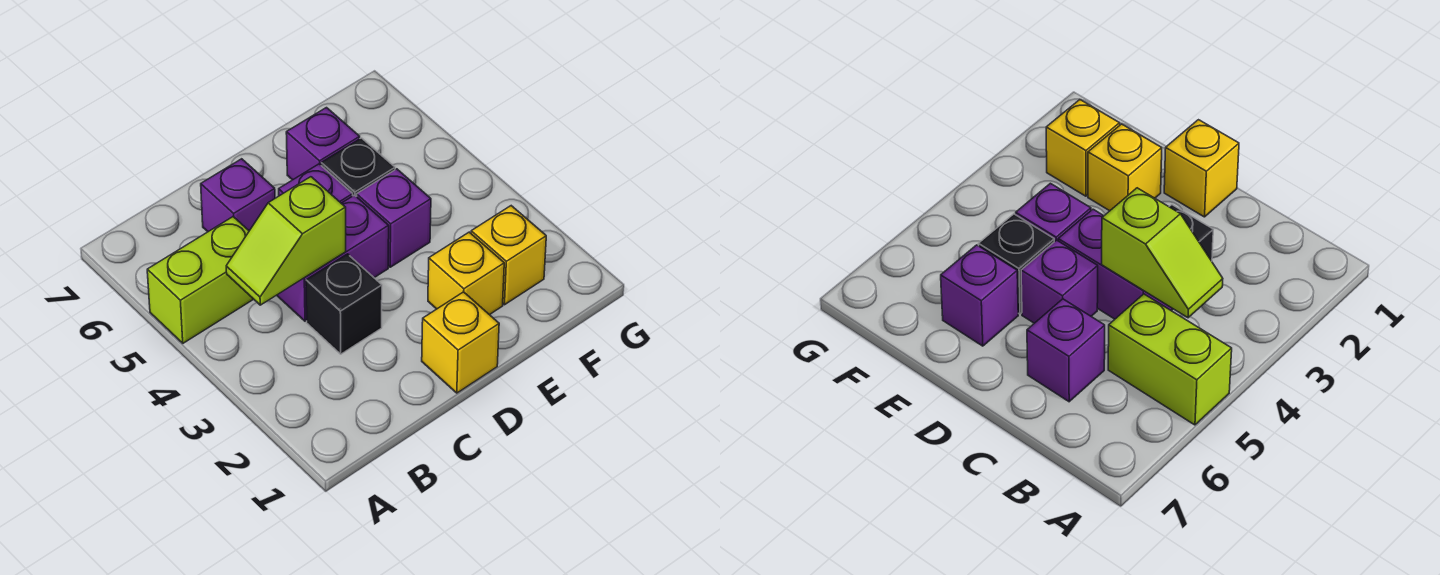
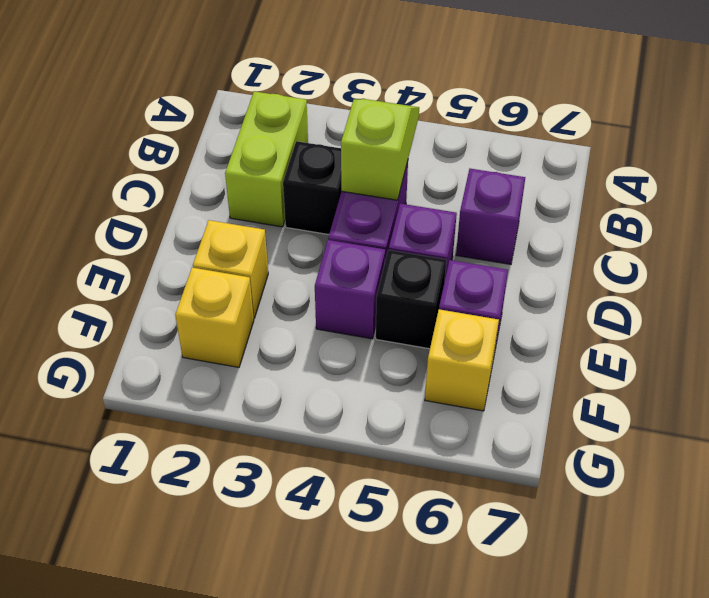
lime 1x2 brick [147,217,253,343] -> lime 1x2 brick moved to [225,91,308,227]
yellow 1x1 brick [422,292,499,393] -> yellow 1x1 brick moved to [425,309,499,411]

